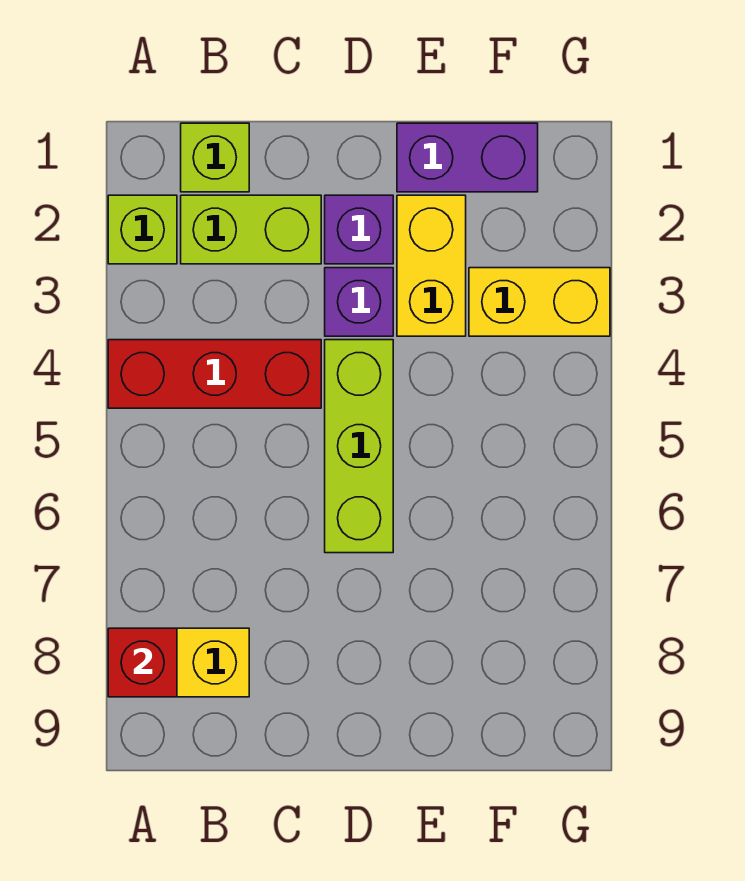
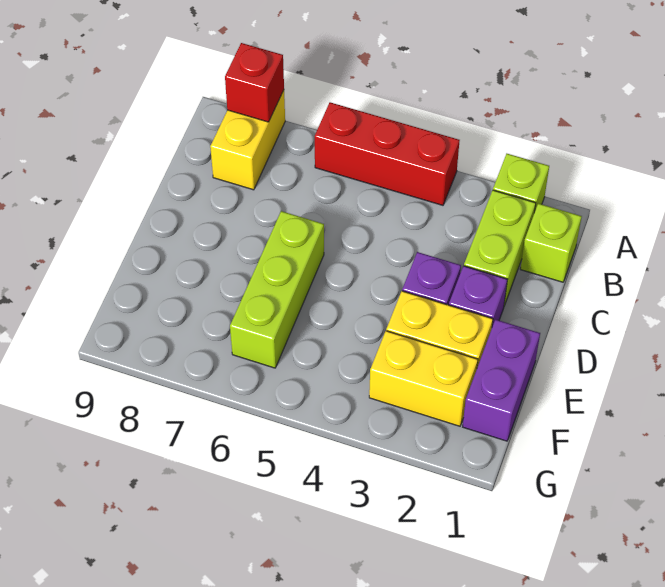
red 1x3 brick [108,340,321,408] -> red 1x3 brick turned to [315,102,460,205]
lime 1x3 brick [325,340,393,553] -> lime 1x3 brick turned to [230,211,324,368]
yellow 1x2 brick [469,268,610,336] -> yellow 1x2 brick turned to [369,331,478,426]

